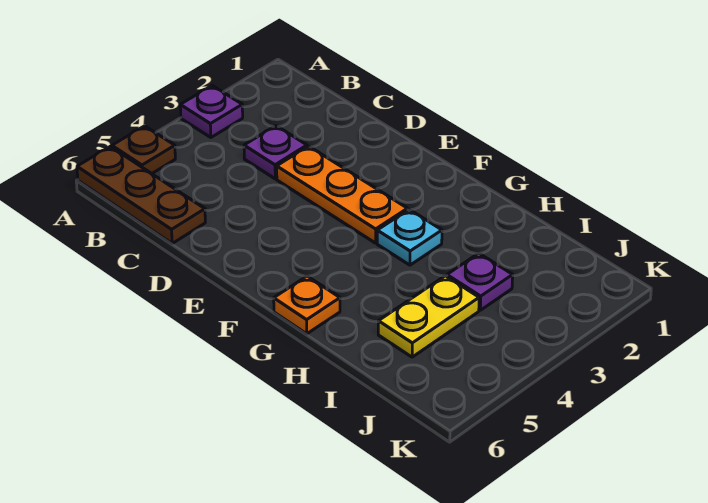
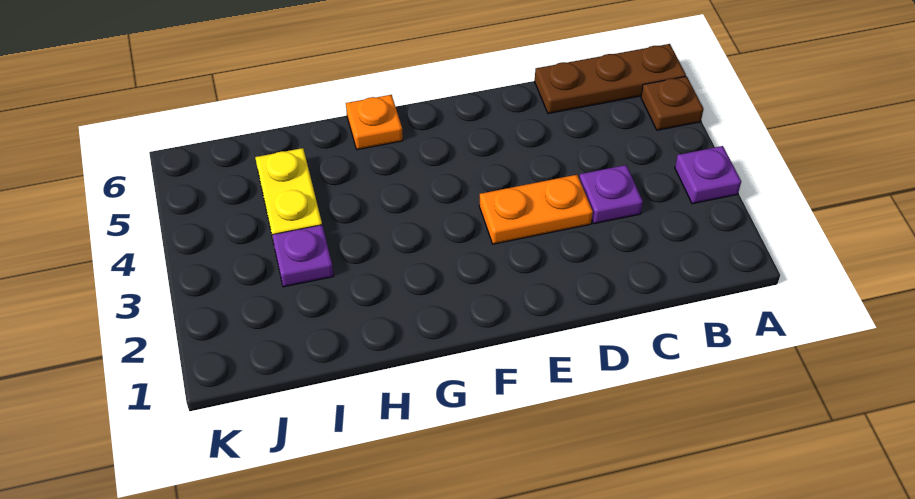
orange 1x3 plate [277,146,408,243] -> orange 1x2 plate [479,175,593,244]
cyan 1x1 plate [377,210,442,265] -> none

